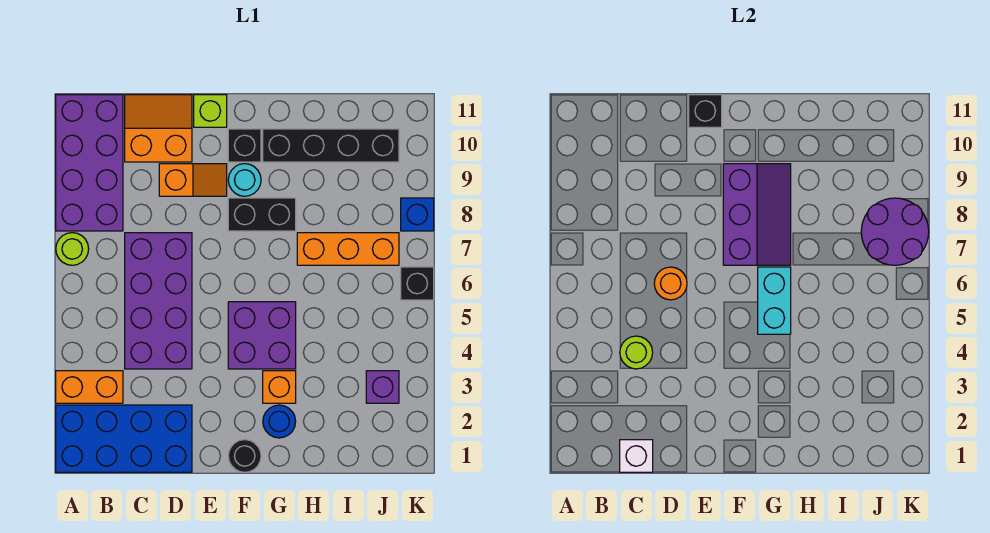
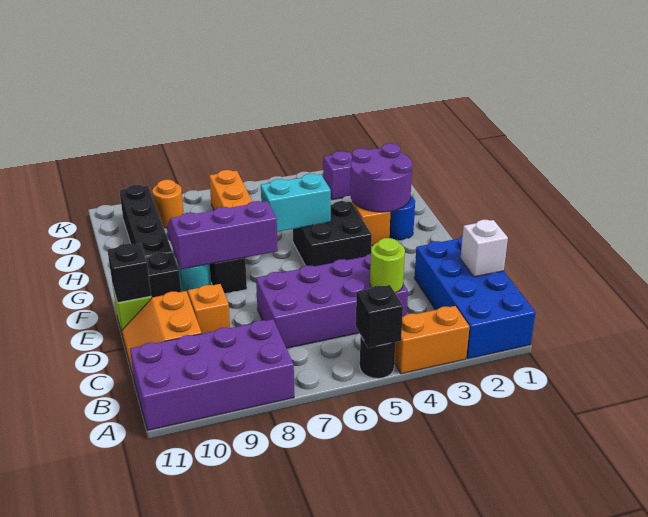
orange 1x2 brick [56,371,123,403] -> orange 1x2 brick turned to [394,306,470,374]
lime 1x1 round brick [56,233,89,265] -> none
orange 1x1 round brick [654,267,687,300] -> orange 1x1 round brick moved to [152,180,184,228]
black 1x1 round brick [228,440,261,472] -> black 1x1 round brick moved to [360,337,395,378]
purple 2x2 brick [228,302,296,369] -> black 2x2 brick [293,201,372,266]
purple 2x2 round brick [861,198,929,265] -> purple 2x2 round brick moved to [350,143,412,212]
black 1x1 brick [401,267,434,300] -> black 1x1 brick moved to [356,285,403,348]
blue 1x1 brick [401,198,434,231] -> none

